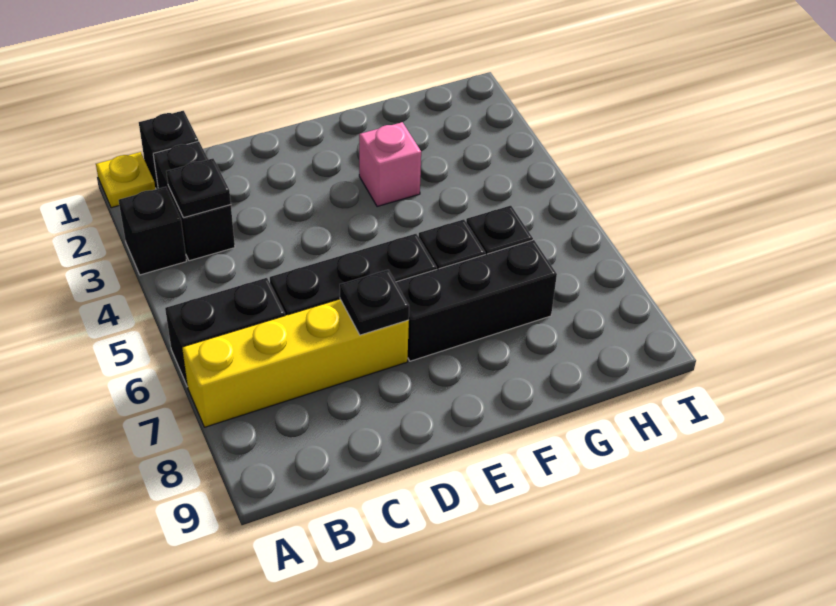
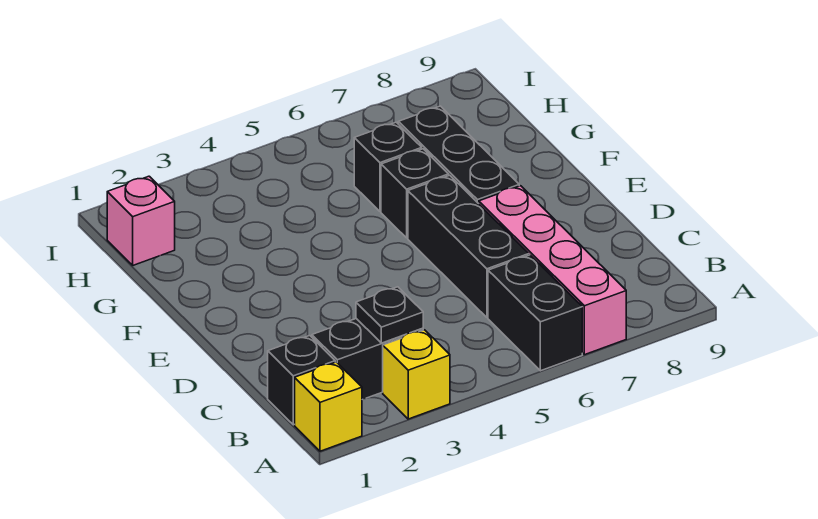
yellow 1x1 plate [96,152,155,208] -> yellow 1x1 brick [295,362,362,451]
black 1x1 brick [119,187,186,275] -> yellow 1x1 brick [383,330,450,419]
yellow 1x4 brick [182,299,409,427] -> pink 1x4 brick [479,186,626,355]
black 1x1 plate [340,270,409,335] -> none
pink 1x1 brick [359,122,421,207] -> pink 1x1 brick moved to [107,176,175,265]

